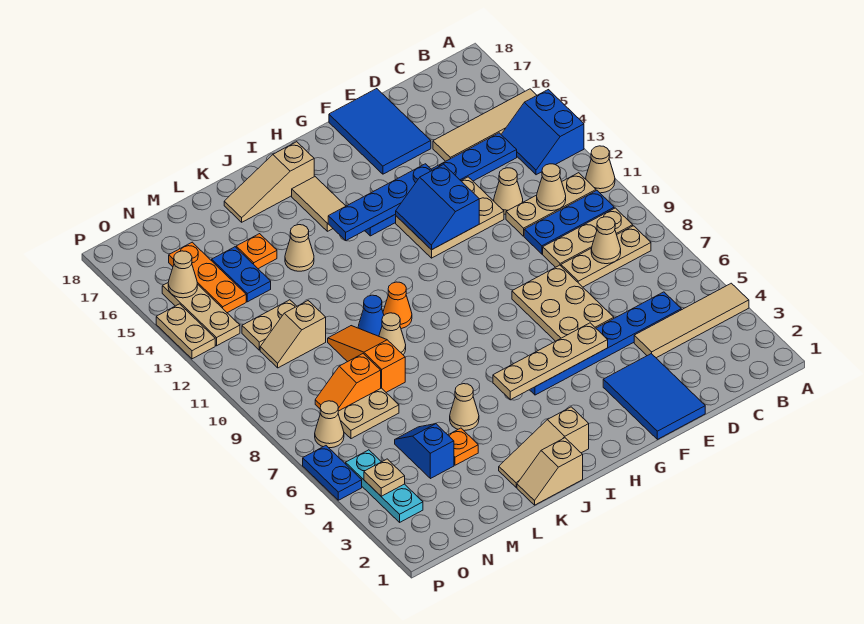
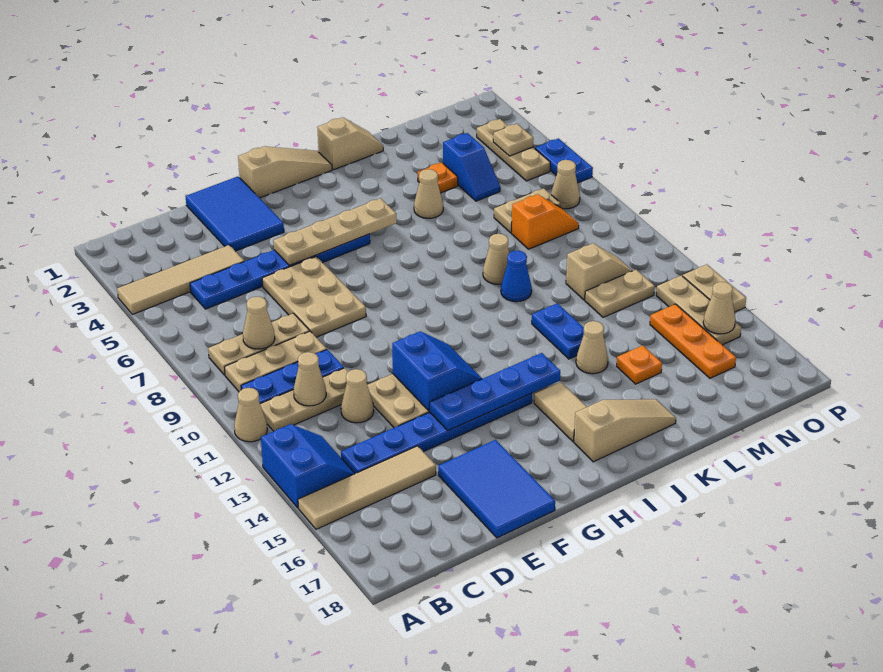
tan 1x3 slope [499,407,589,487] -> tan 1x3 slope moved to [238,146,332,198]
orange 1x1 cone [383,282,412,329] -> none
orange 1x3 slope [328,326,405,392] -> none
blue 1x2 plate [212,247,271,302] -> blue 1x2 plate moved to [532,303,584,359]
cyan 1x3 plate [346,450,423,522] -> tan 1x3 plate [477,119,550,181]

